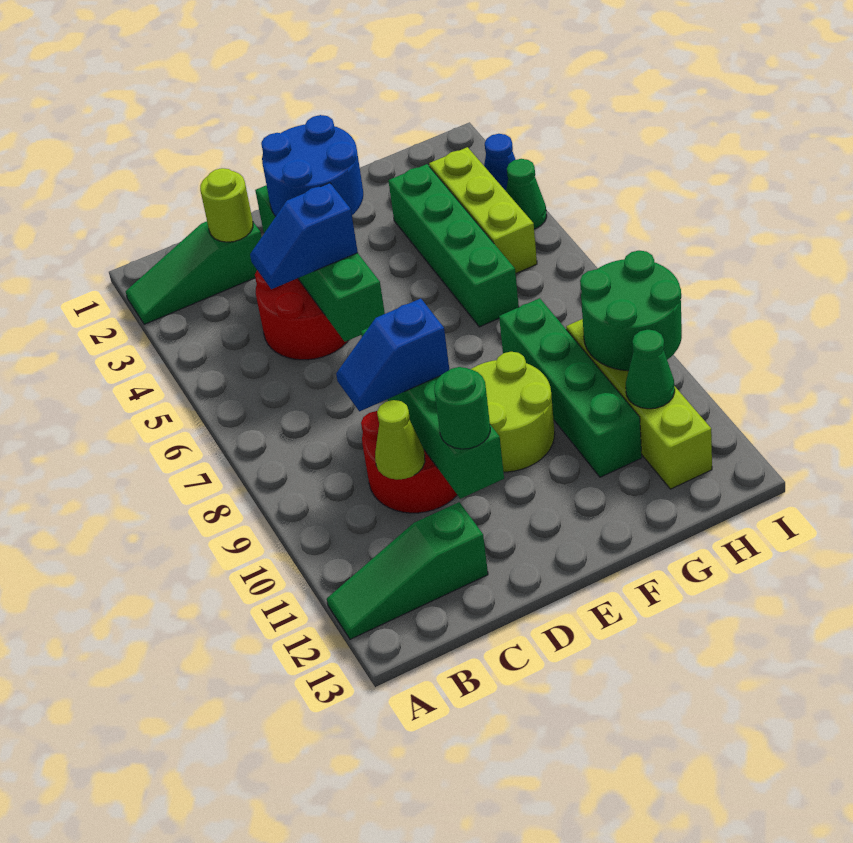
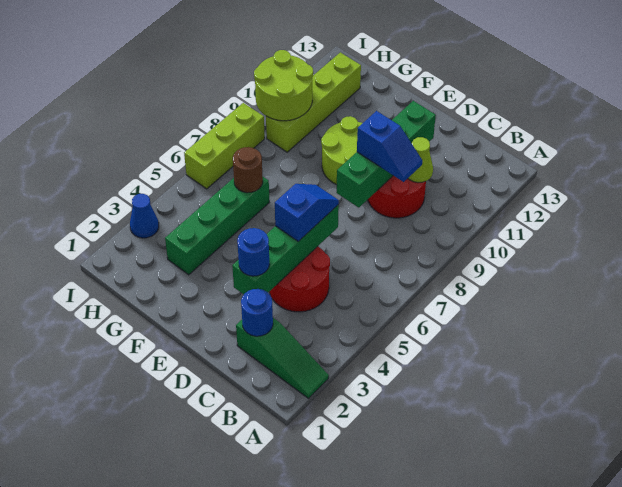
green 1x3 slope [327,502,488,639] -> none
lime 1x1 round brick [200,168,253,242] -> blue 1x1 round brick [241,289,273,336]
blue 1x2 slope [250,183,358,289] -> blue 1x2 slope turned to [275,184,339,241]
blue 2x2 round brick [261,115,363,216] -> blue 1x1 round brick [237,228,270,276]
green 1x1 round brick [434,367,490,449] -> none
none -> brown 1x1 round brick [233,147,263,193]
green 1x4 brick [499,298,642,477] -> none
lime 1x3 brick [429,147,537,273] -> lime 1x3 brick moved to [184,103,265,189]
green 2x2 round brick [580,251,682,371] -> lime 2x2 round brick [254,50,313,121]
green 1x1 cone [626,330,675,409] -> none
green 1x1 cone [506,159,547,229] -> none

